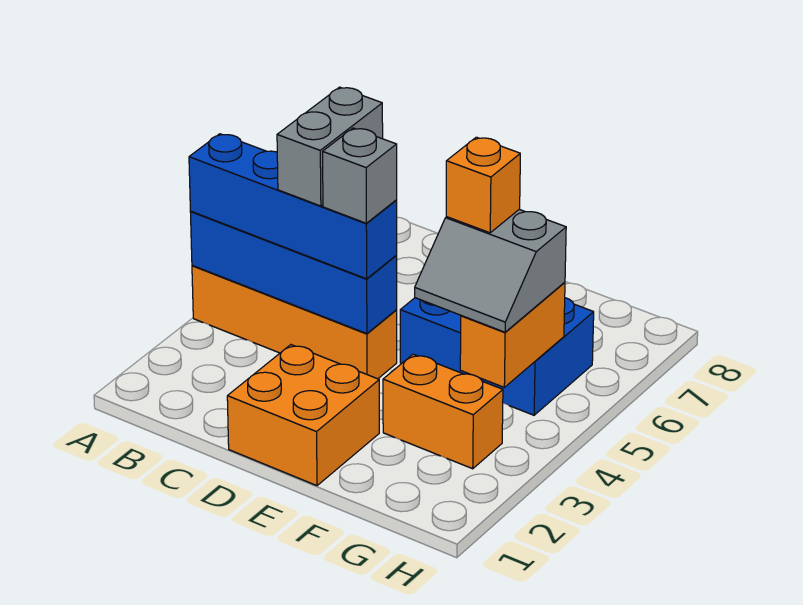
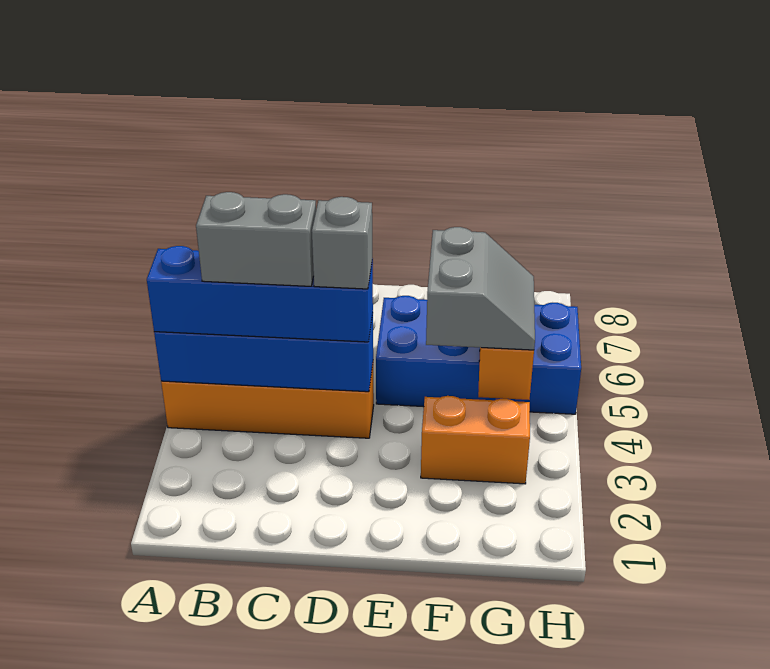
grey 1x2 brick [277,87,383,206] -> grey 1x2 brick turned to [196,192,316,286]
orange 2x2 brick [227,345,379,486] -> none
blue 2x3 brick [400,298,594,415] -> blue 2x4 brick [376,296,581,414]
grey 2x2 slope [415,209,566,332] -> grey 2x2 slope turned to [426,227,535,350]
orange 1x1 brick [446,137,520,233] -> none

